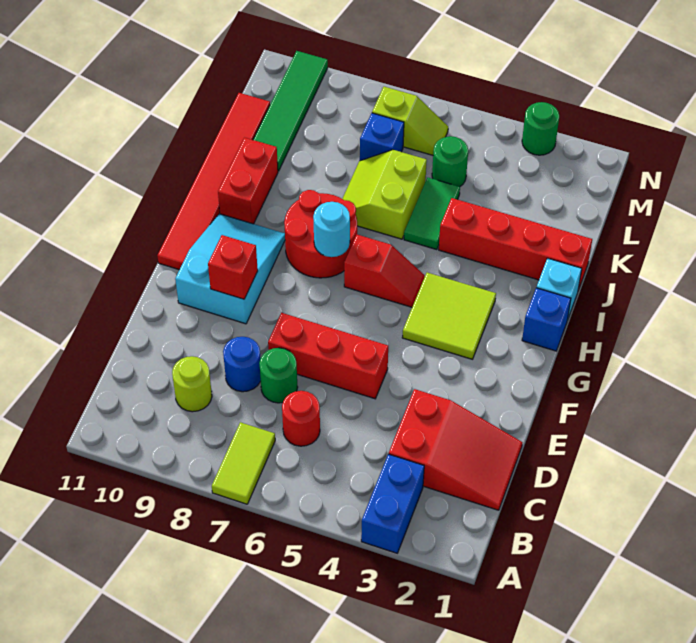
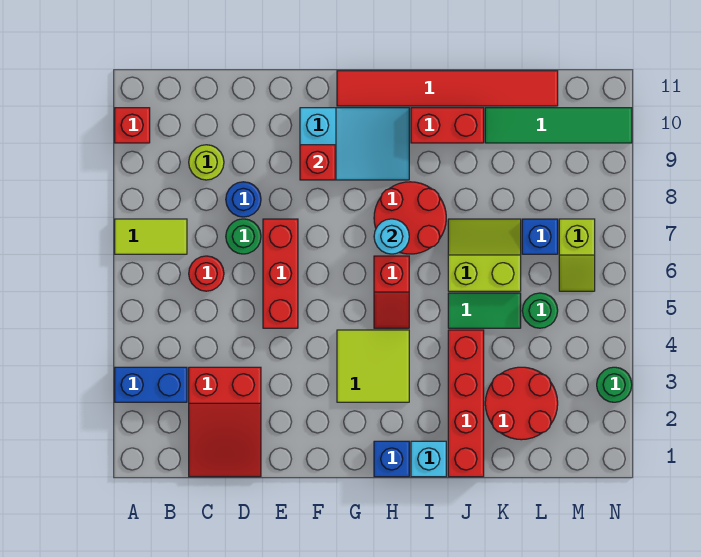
none -> red 1x1 brick [115,108,150,143]
none -> red 2x2 round brick [485,367,558,440]

